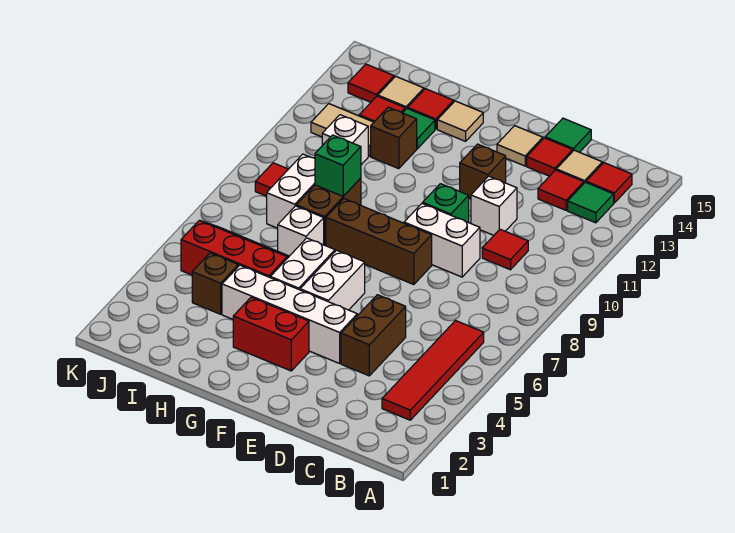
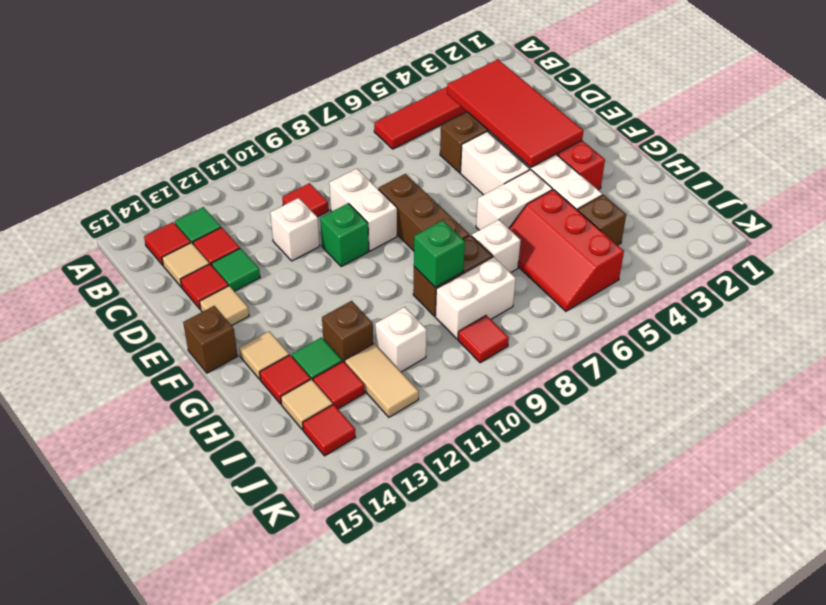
none -> red 2x4 tile [447,59,584,167]
green 1x1 tile [545,118,591,152] -> green 1x1 tile moved to [212,248,260,291]
brown 1x1 brick [460,144,506,198] -> brown 1x1 brick moved to [183,306,238,373]
white 1x2 brick [300,250,365,310] -> white 1x2 brick turned to [460,132,530,195]

